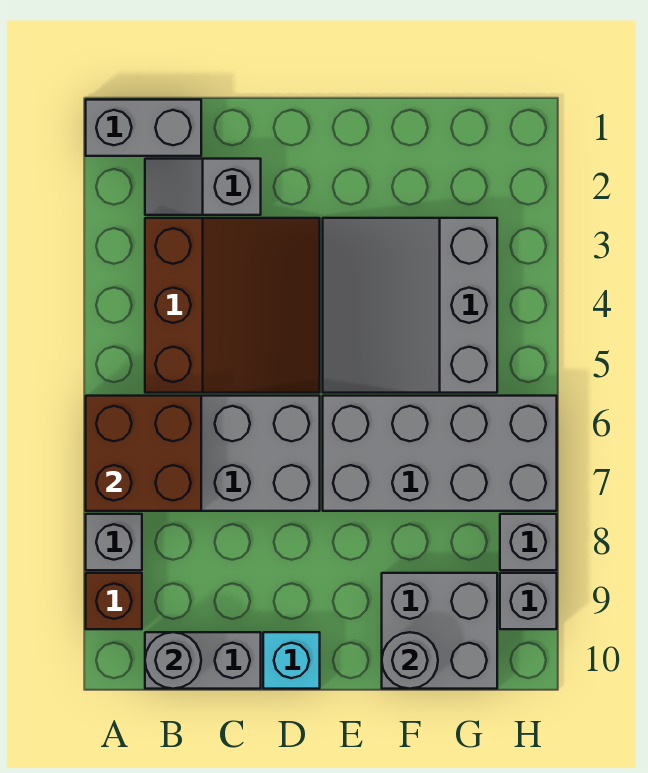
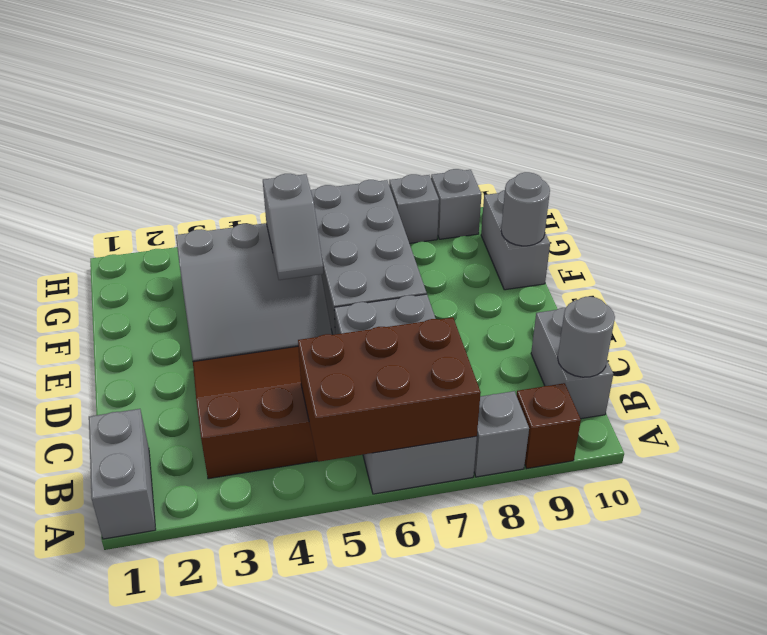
brown 2x2 brick [86,396,201,511] -> brown 2x3 brick [298,317,481,462]
grey 1x2 slope [145,159,261,215] -> grey 1x2 slope moved to [263,174,323,280]
cyan 1x1 brick [263,632,320,689] -> none
grey 2x2 brick [382,573,497,689] -> grey 1x2 brick [481,190,550,290]

